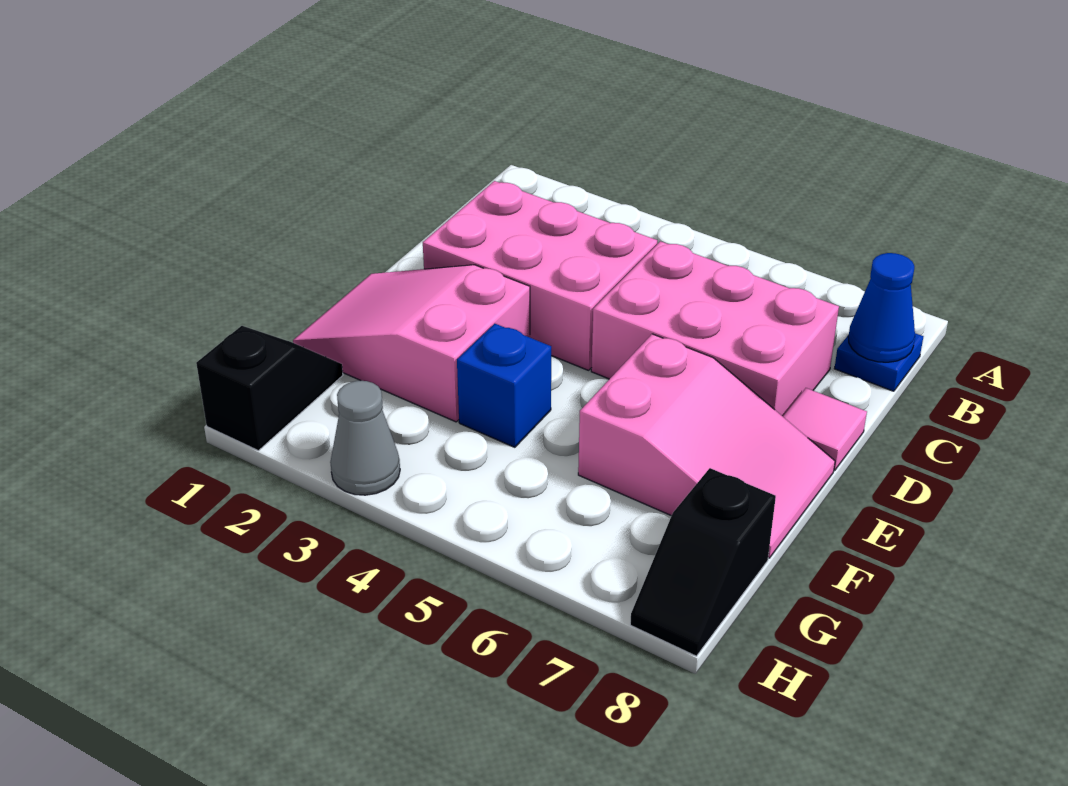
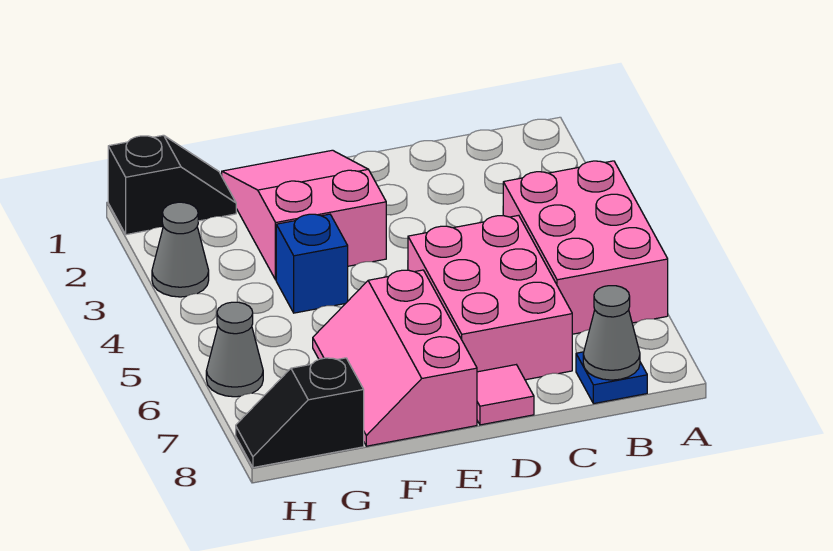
blue 1x1 cone [848,253,915,362] -> grey 1x1 cone [583,286,640,380]
pink 2x3 brick [423,181,657,370] -> pink 2x3 brick moved to [503,161,668,334]
pink 2x3 slope [578,334,835,558] -> pink 2x3 slope turned to [313,270,477,446]
none -> grey 1x1 cone [206,302,263,397]

